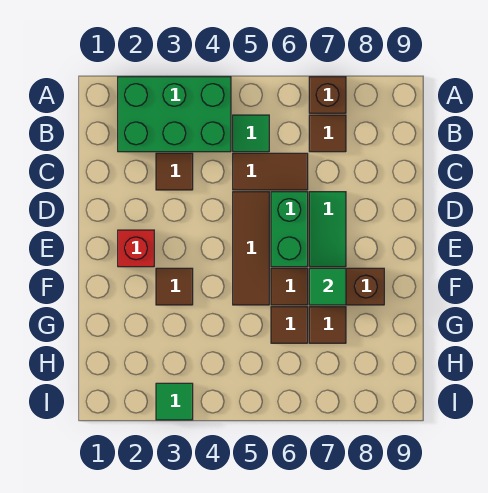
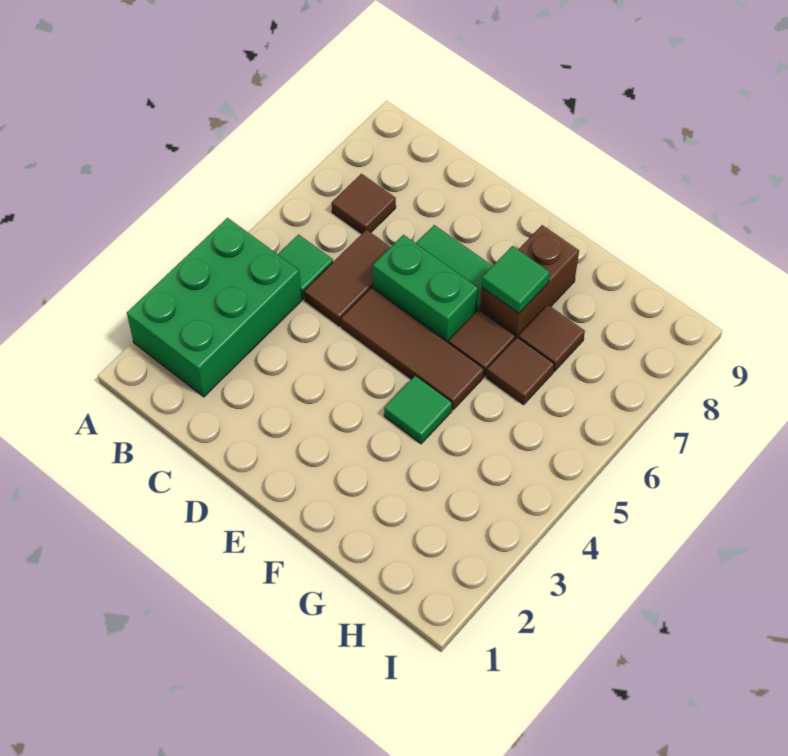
brown 1x1 brick [309,77,346,113] -> none
brown 1x1 tile [156,153,193,190] -> none
red 1x1 brick [118,230,154,267] -> none
brown 1x1 tile [156,268,193,305] -> none
green 1x1 tile [156,383,193,420] -> green 1x1 tile moved to [384,375,452,444]

